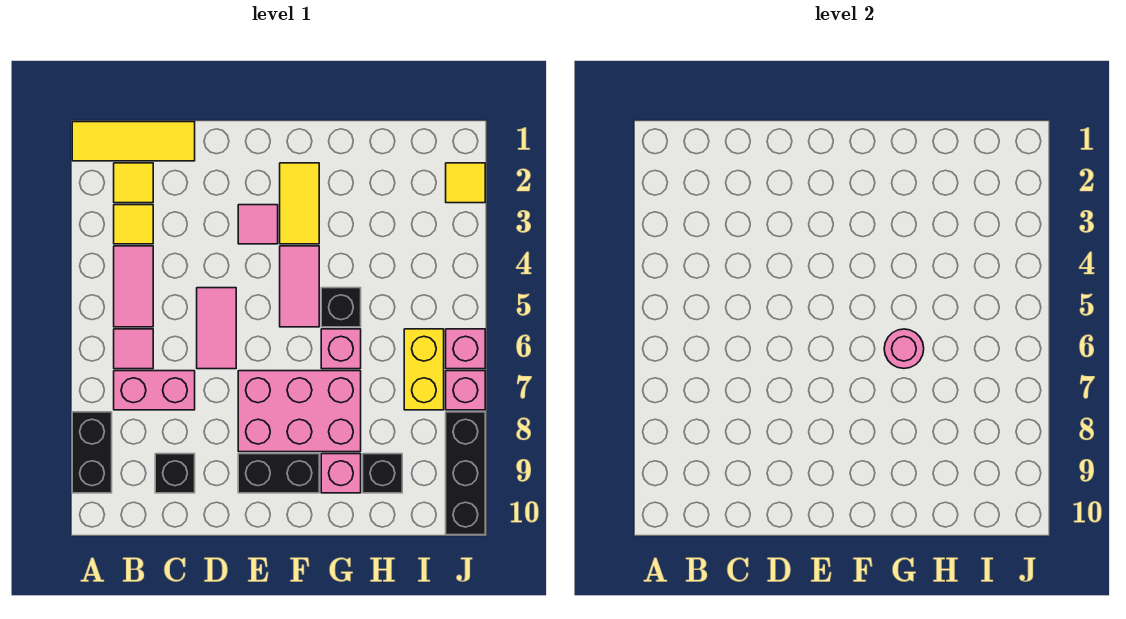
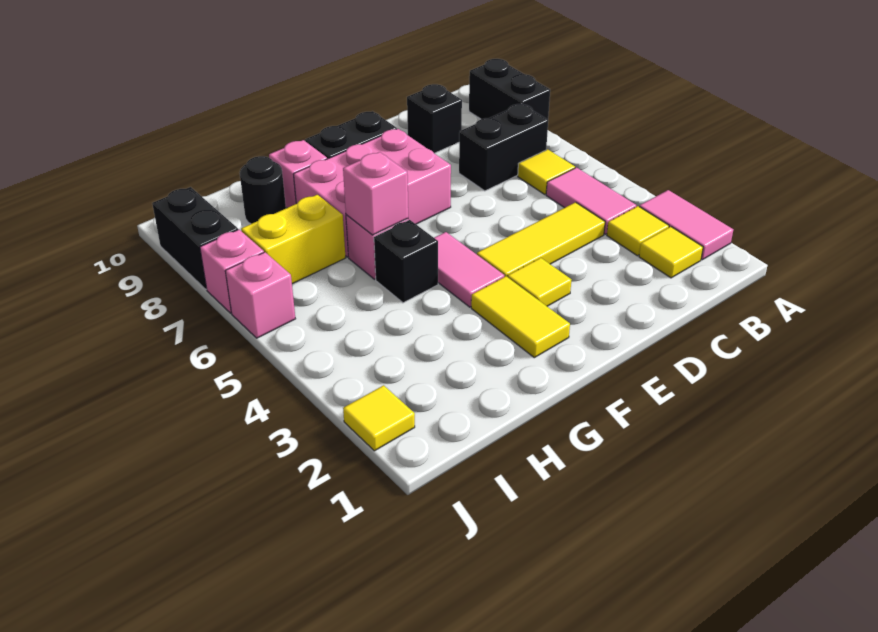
yellow 1x3 tile [72,122,195,161] -> yellow 1x3 tile moved to [477,202,605,277]
pink 1x1 tile [114,329,153,369] -> yellow 1x1 tile [518,149,575,194]
pink 1x2 brick [114,371,195,410] -> black 1x2 brick [459,104,548,191]
pink 1x2 tile [197,288,236,369] -> pink 1x2 tile moved to [639,190,733,260]
pink 1x1 tile [238,205,278,244] -> yellow 1x1 tile [508,258,571,306]
pink 1x1 round brick [884,329,924,368] -> pink 1x1 brick [343,152,408,235]
black 1x1 brick [363,454,402,493] -> black 1x1 round brick [240,156,286,224]
yellow 1x2 brick [404,329,444,410] -> yellow 1x2 brick turned to [241,195,346,284]
black 1x3 brick [446,412,485,535] -> black 1x2 brick [152,187,238,289]

